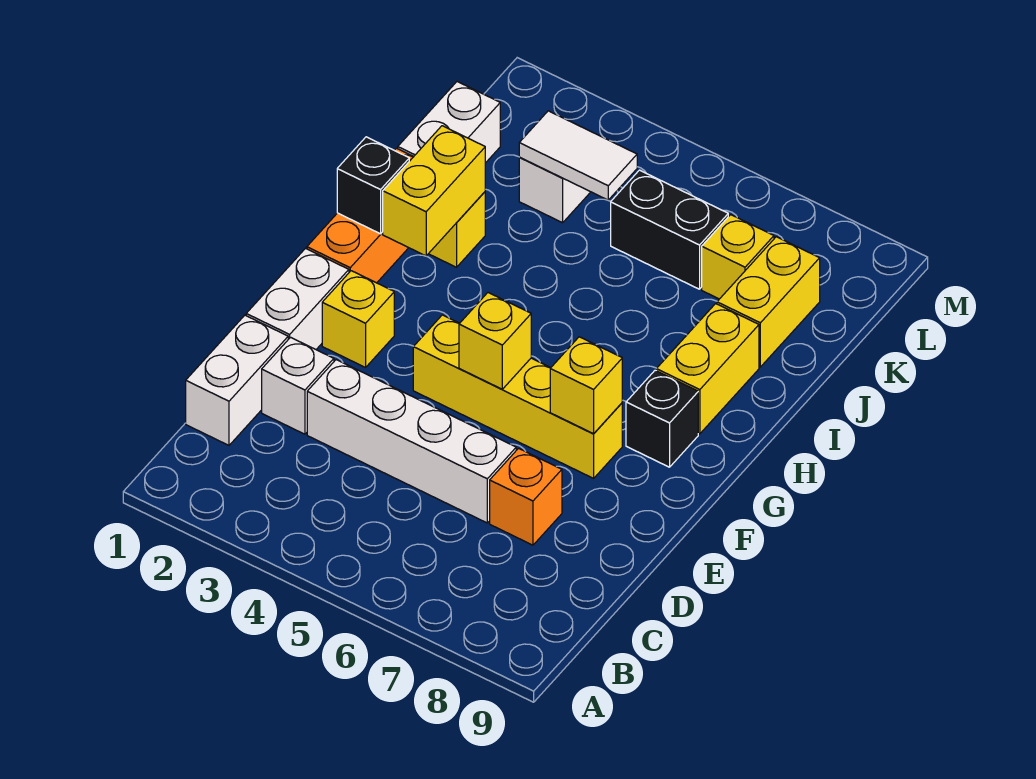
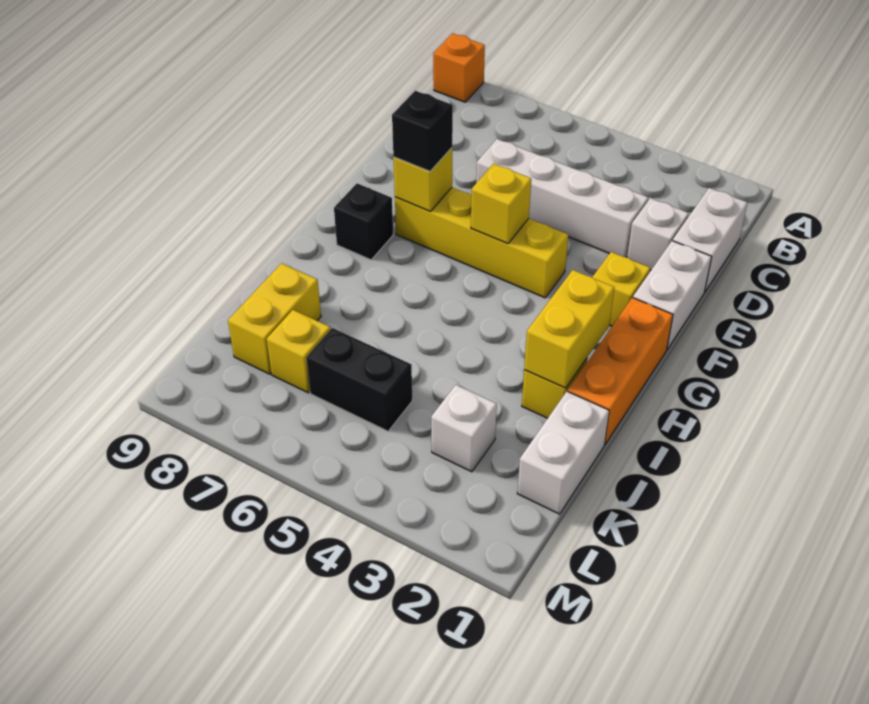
orange 1x1 brick [490,448,562,545] -> orange 1x1 brick moved to [433,33,485,102]
black 1x1 brick [337,137,409,234] -> black 1x1 brick moved to [392,91,453,171]
yellow 1x2 brick [656,304,759,434] -> none
white 1x2 tile [519,111,637,200] -> none

